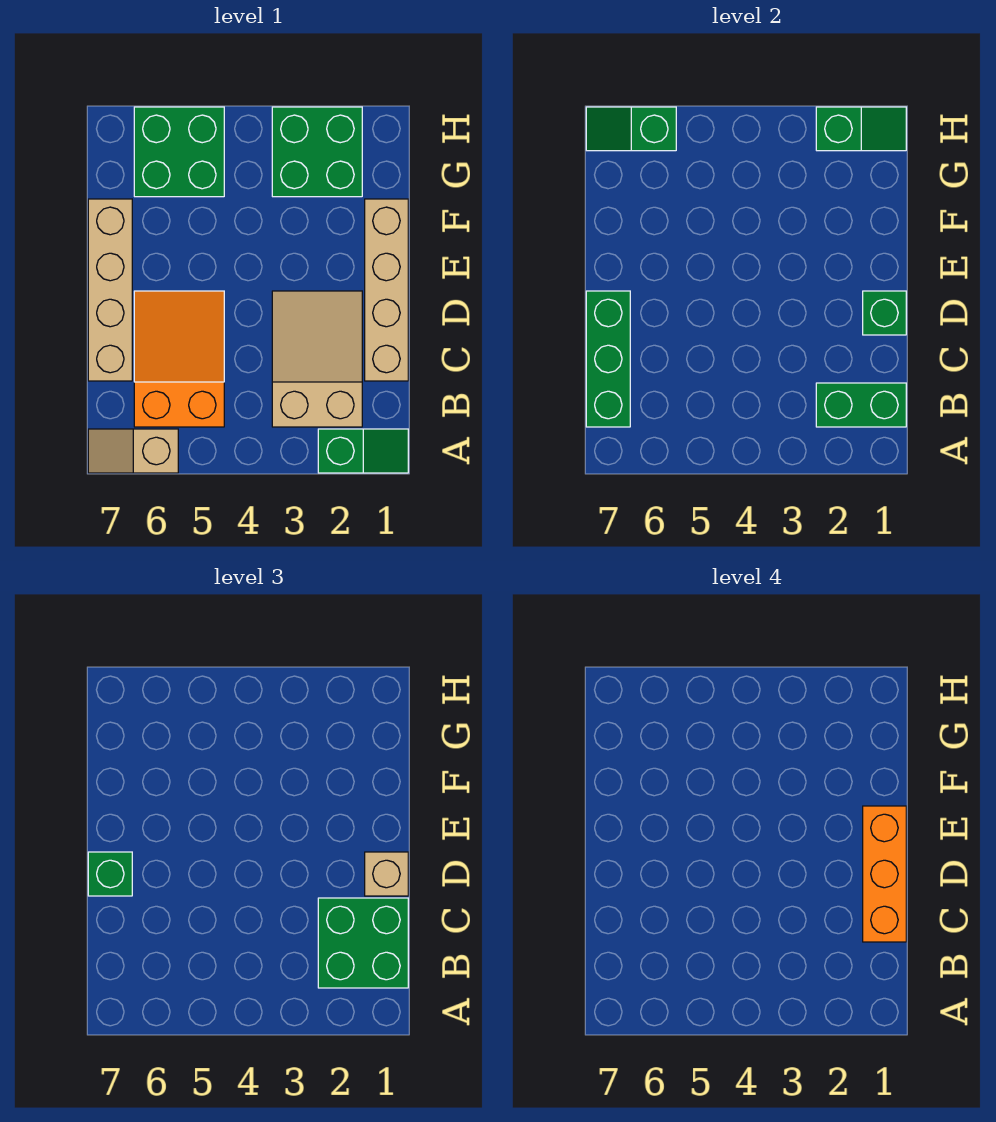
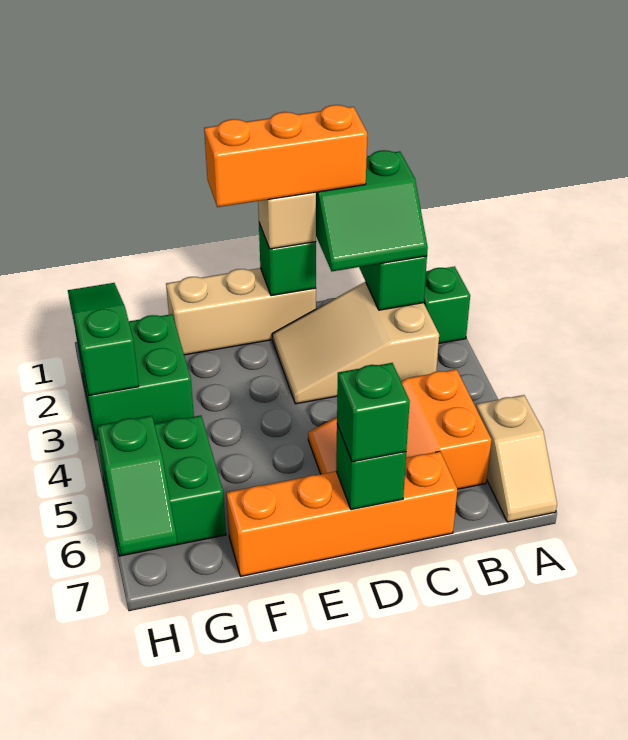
green 2x2 brick [318,898,408,988] -> green 2x2 slope [316,150,428,271]
green 1x3 brick [586,291,630,427] -> green 1x1 brick [336,425,406,510]
tan 1x4 brick [365,199,408,381] -> tan 1x3 brick [166,268,316,355]
tan 1x4 brick [88,199,132,381] -> orange 1x4 brick [226,451,457,576]
green 1x2 slope [816,107,906,151] -> green 1x3 slope [68,283,139,395]

